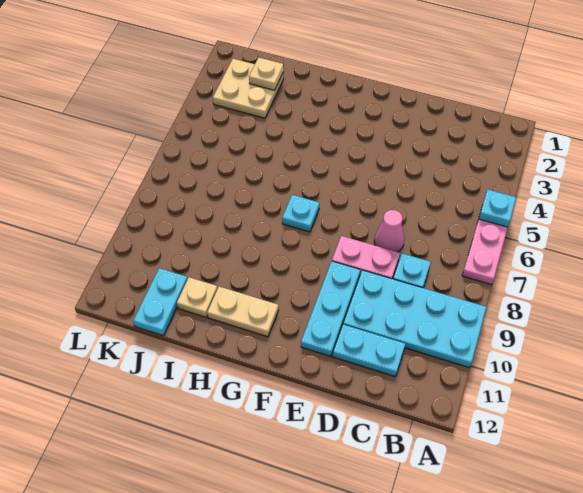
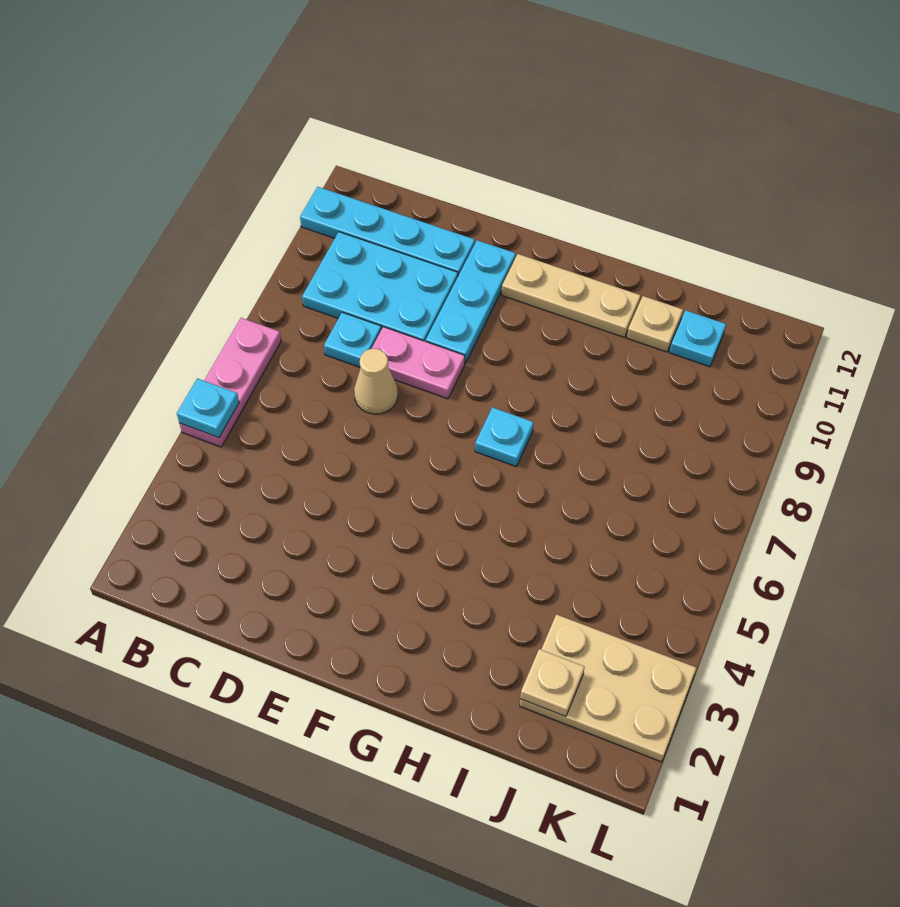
cyan 2x4 plate [343,270,487,368] -> cyan 2x3 plate [302,232,458,341]
cyan 1x2 plate [333,325,405,377] -> cyan 1x4 plate [300,187,475,276]
pink 1x1 cone [374,210,404,252] -> tan 1x1 cone [354,349,398,414]
tan 1x2 plate [207,287,279,337] -> tan 1x3 plate [502,254,641,337]
tan 2x2 plate [213,59,284,118] -> tan 2x3 plate [520,614,696,762]
cyan 1x2 plate [133,268,188,335] -> cyan 1x1 plate [669,310,726,367]

